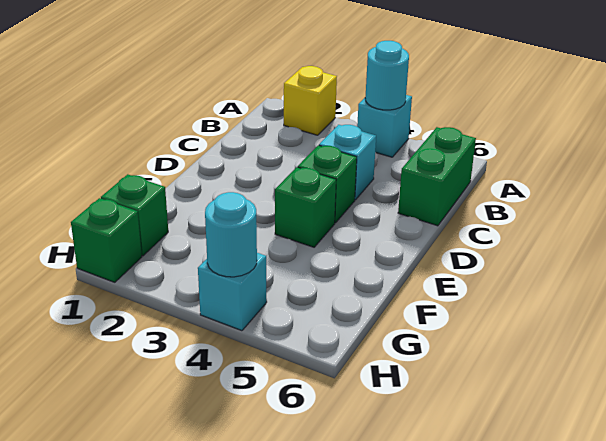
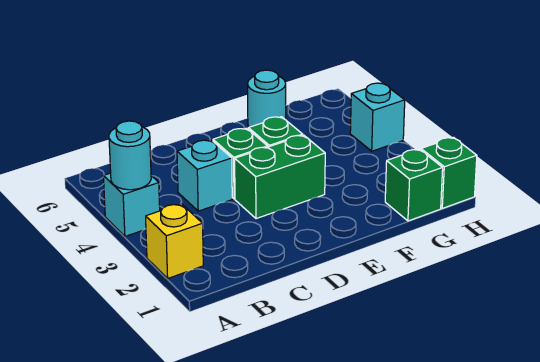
green 1x2 brick [398,127,476,226] -> green 1x2 brick moved to [235,135,325,219]
cyan 1x1 round brick [205,192,257,277] -> cyan 1x1 round brick moved to [248,70,286,127]

